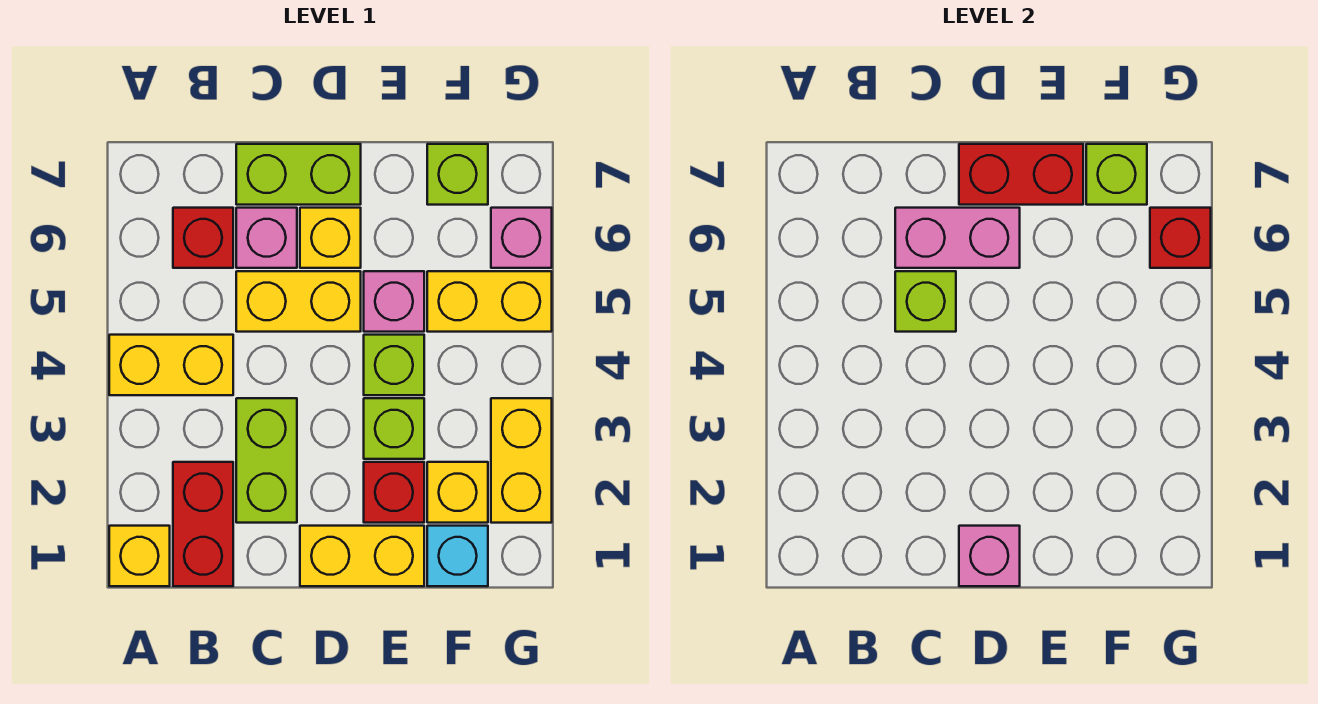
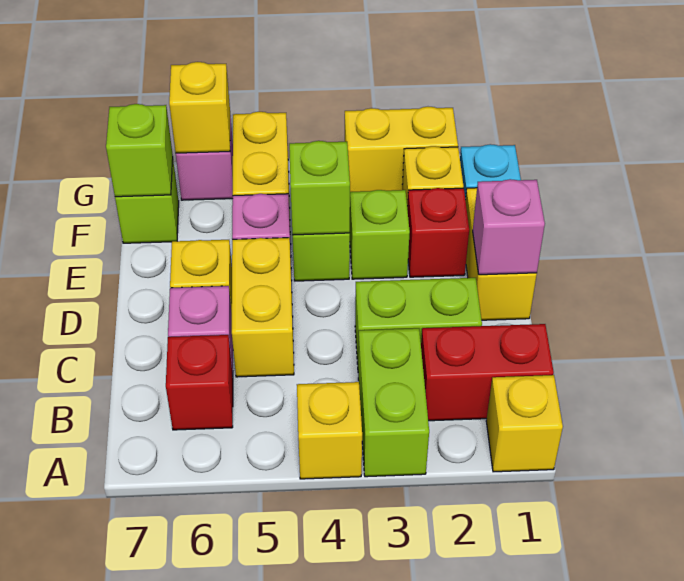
yellow 1x2 brick [109,335,233,395] -> yellow 1x1 brick [297,382,362,479]
lime 1x1 brick [895,271,956,332] -> lime 1x1 brick moved to [289,141,350,235]
pink 1x2 brick [895,208,1020,268] -> none
lime 1x2 brick [236,144,361,205] -> lime 1x2 brick moved to [358,328,429,477]
red 1x2 brick [959,144,1083,205] -> none
red 1x1 brick [1150,208,1211,268] -> yellow 1x1 brick [169,62,230,153]

